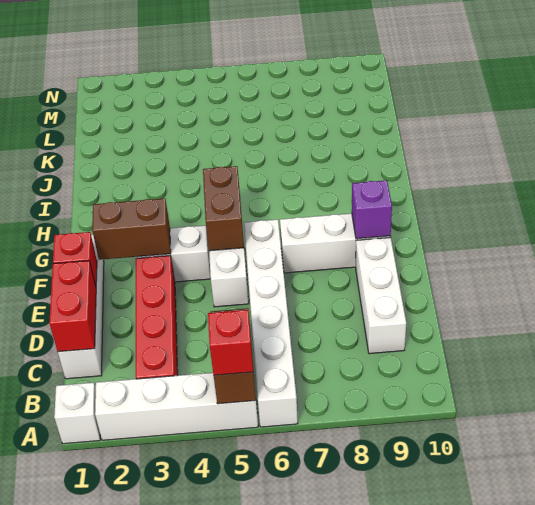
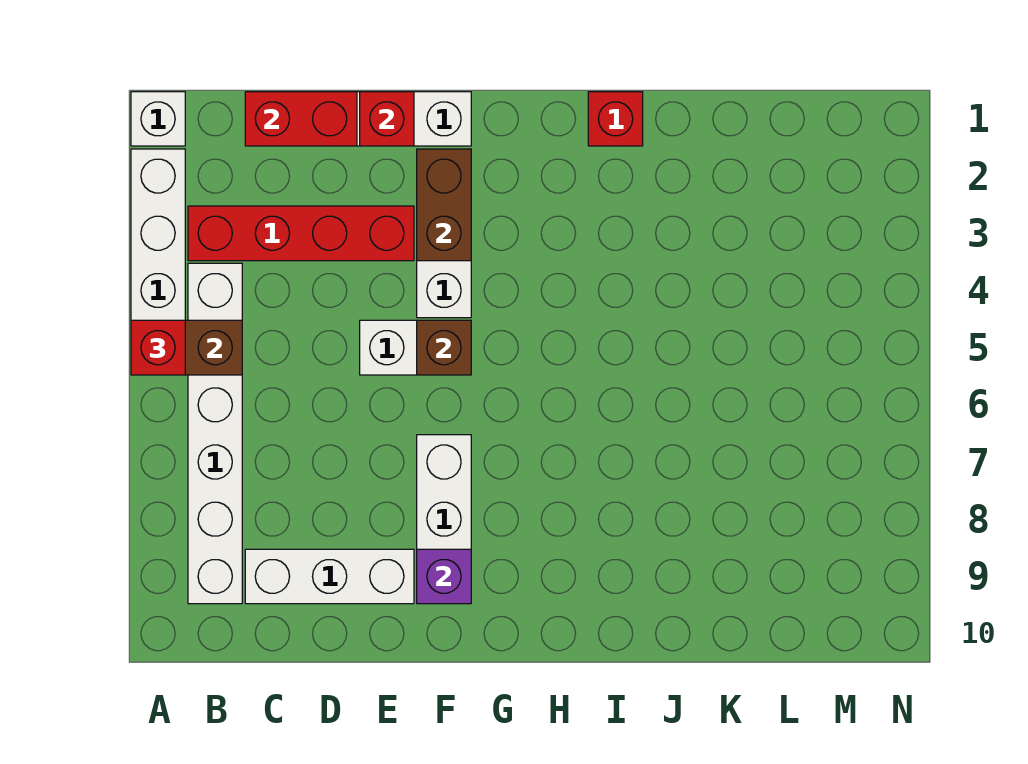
white 1x6 brick [244,219,298,427] -> white 1x6 brick turned to [188,263,242,604]
brown 1x2 brick [203,166,244,251] -> brown 1x1 brick [417,320,471,375]
none -> red 1x1 brick [588,92,643,146]

